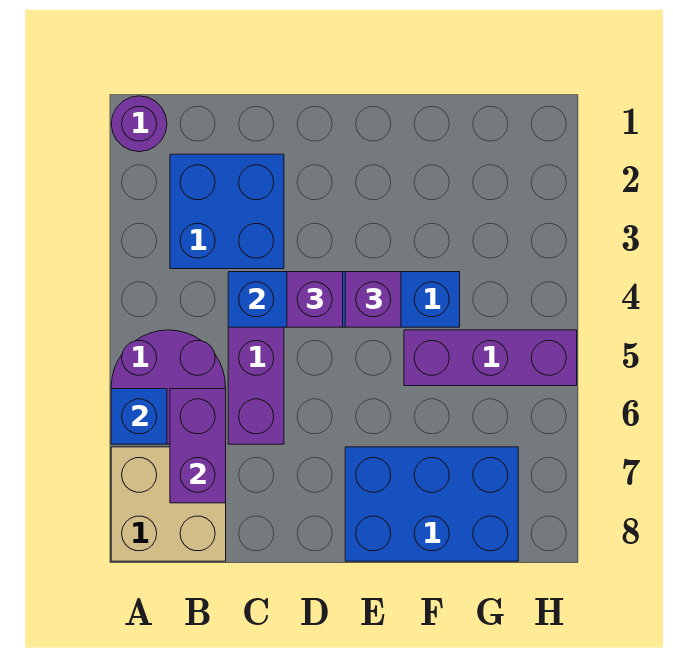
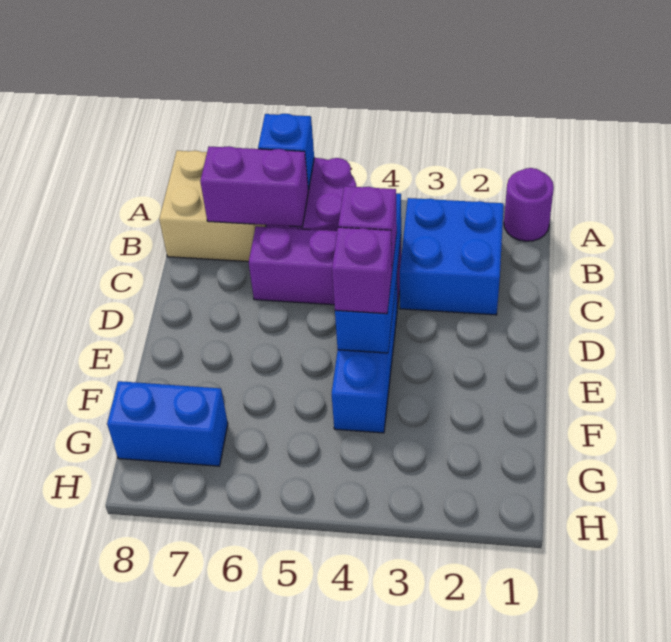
blue 2x3 brick [345,447,518,561] -> blue 1x2 brick [107,381,228,466]
purple 1x3 brick [404,330,577,386] -> none

